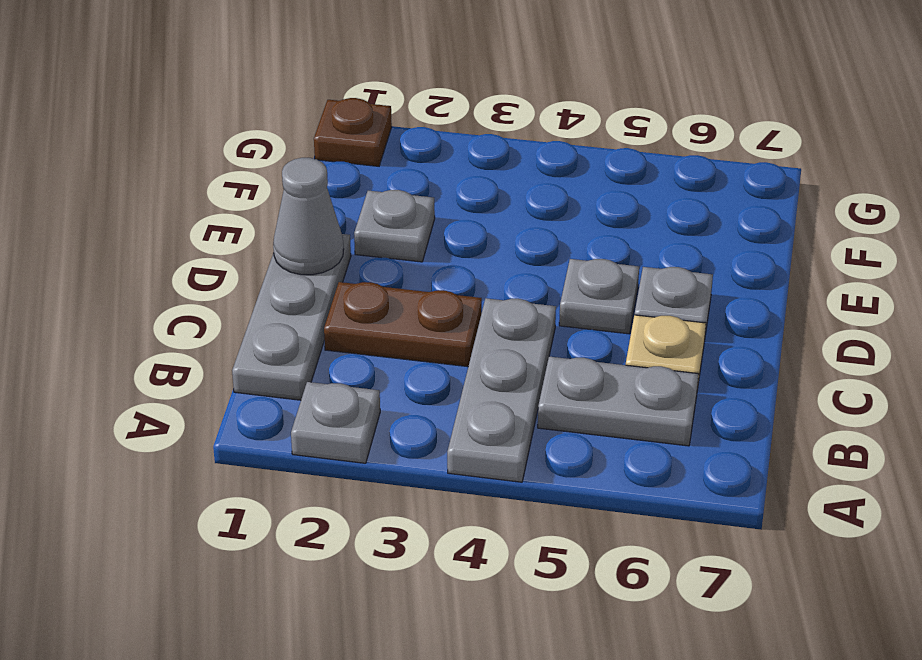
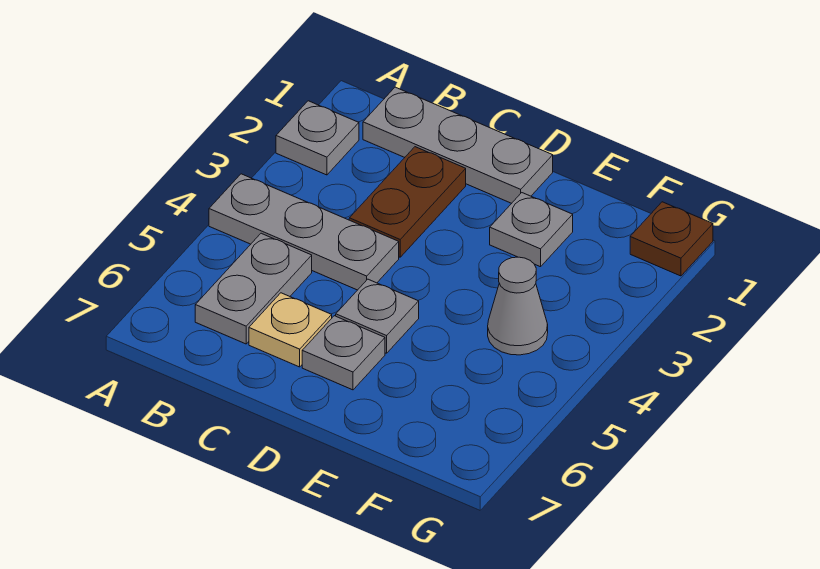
grey 1x1 cone [273,158,343,275] -> grey 1x1 cone moved to [488,257,548,355]

